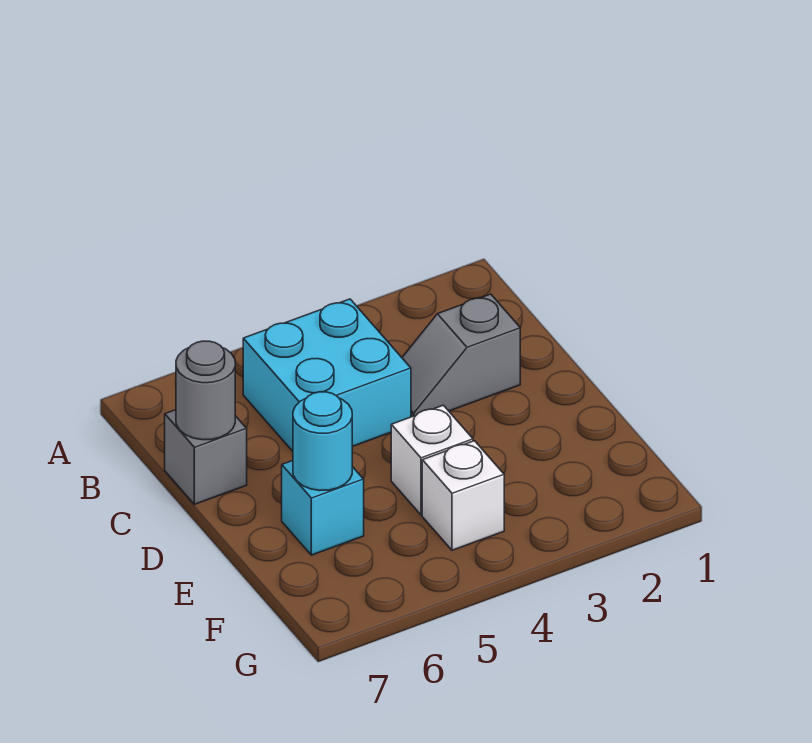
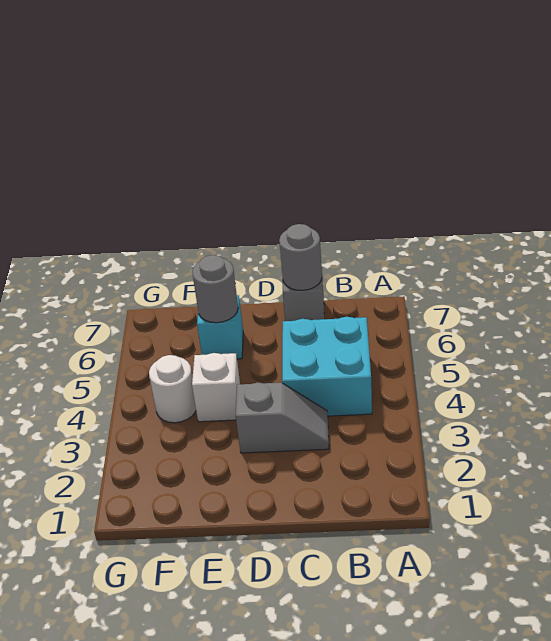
grey 1x2 slope [402,294,520,417] -> grey 1x2 slope turned to [236,382,329,453]
cyan 1x1 round brick [293,392,352,491] -> grey 1x1 round brick [192,255,238,323]
white 1x1 brick [422,441,504,550] -> white 1x1 round brick [149,355,196,423]

